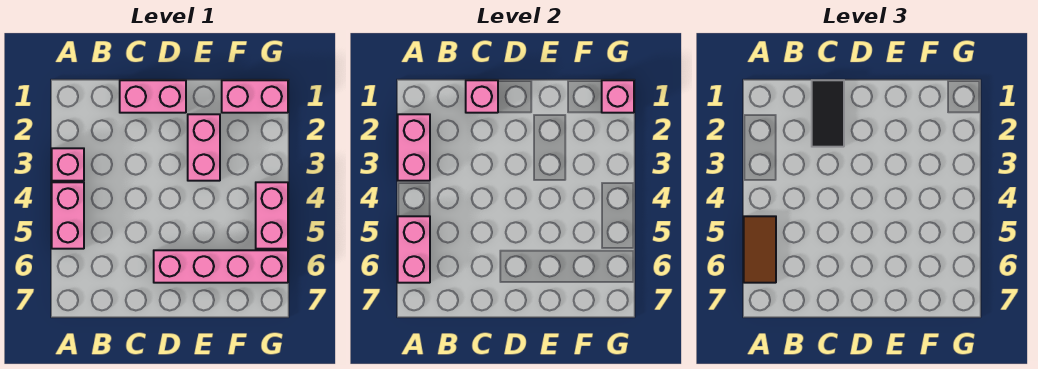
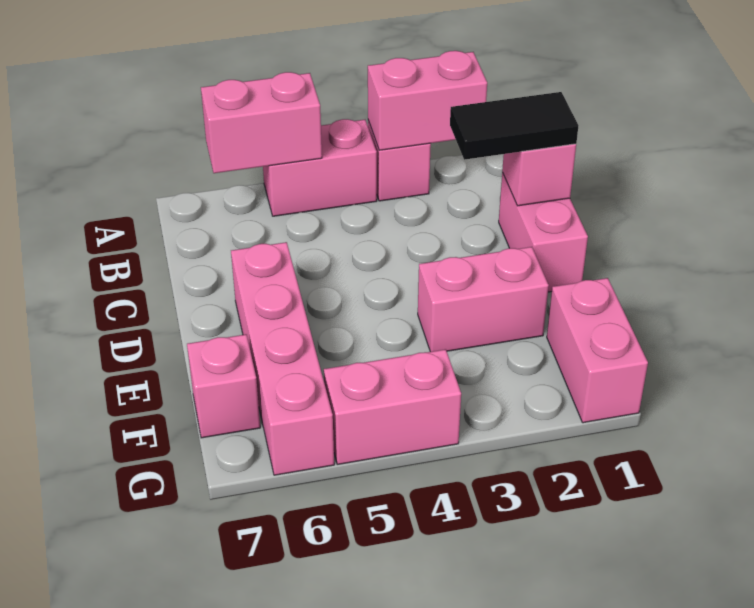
brown 1x2 tile [744,216,776,283] -> none
pink 1x1 brick [602,80,634,113] -> pink 1x1 brick moved to [187,334,260,438]

